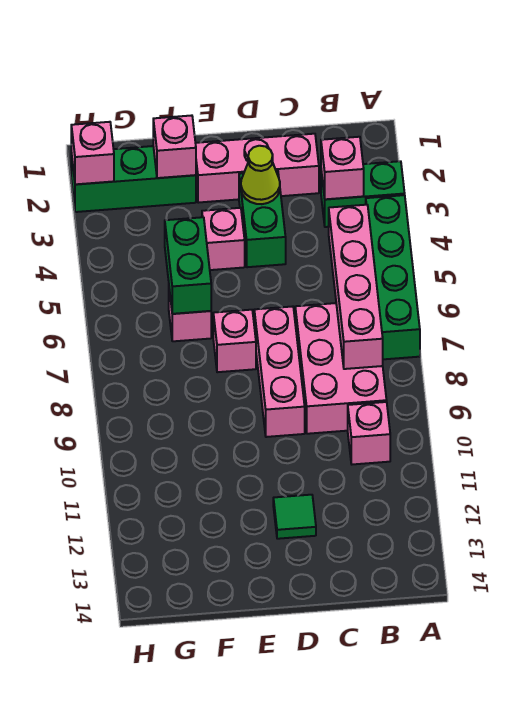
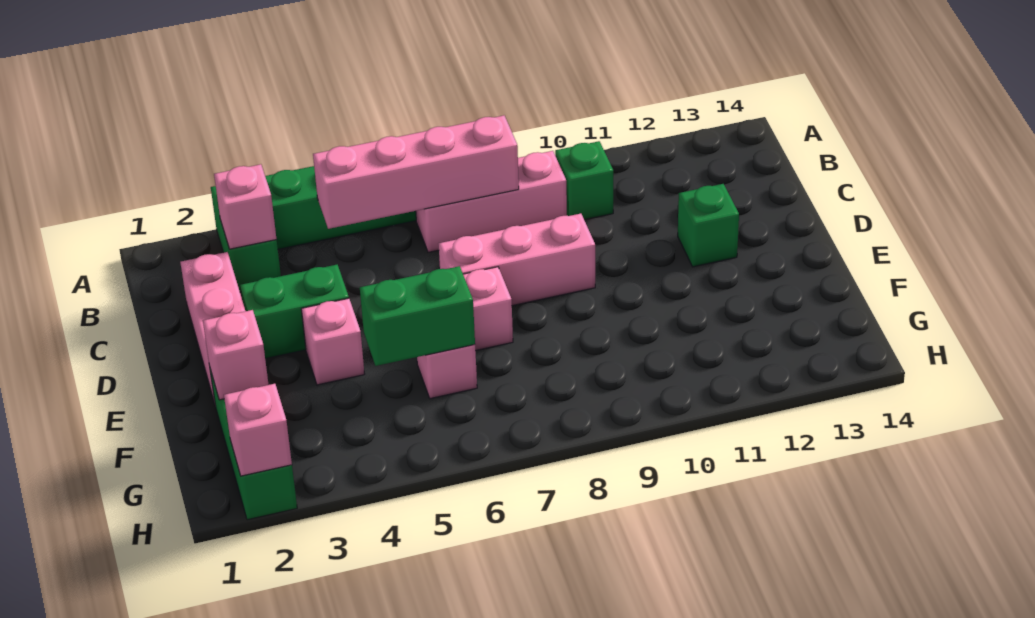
pink 2x3 brick [295,303,387,434] -> pink 1x3 brick [416,151,567,252]
pink 1x1 brick [348,402,390,464] -> green 1x1 brick [555,141,613,220]
lime 1x1 cone [241,146,280,204] -> none
green 1x1 tile [273,495,316,539] -> green 1x1 brick [678,184,739,267]

